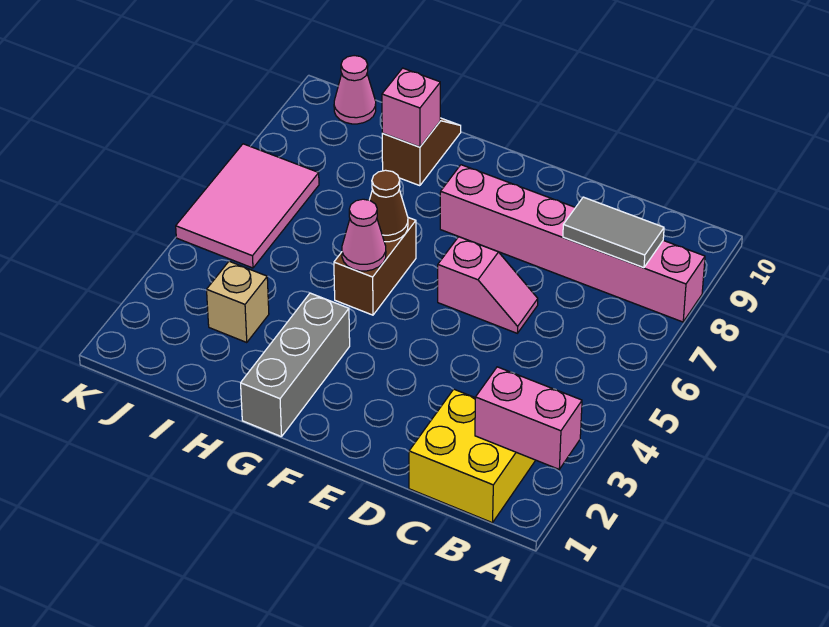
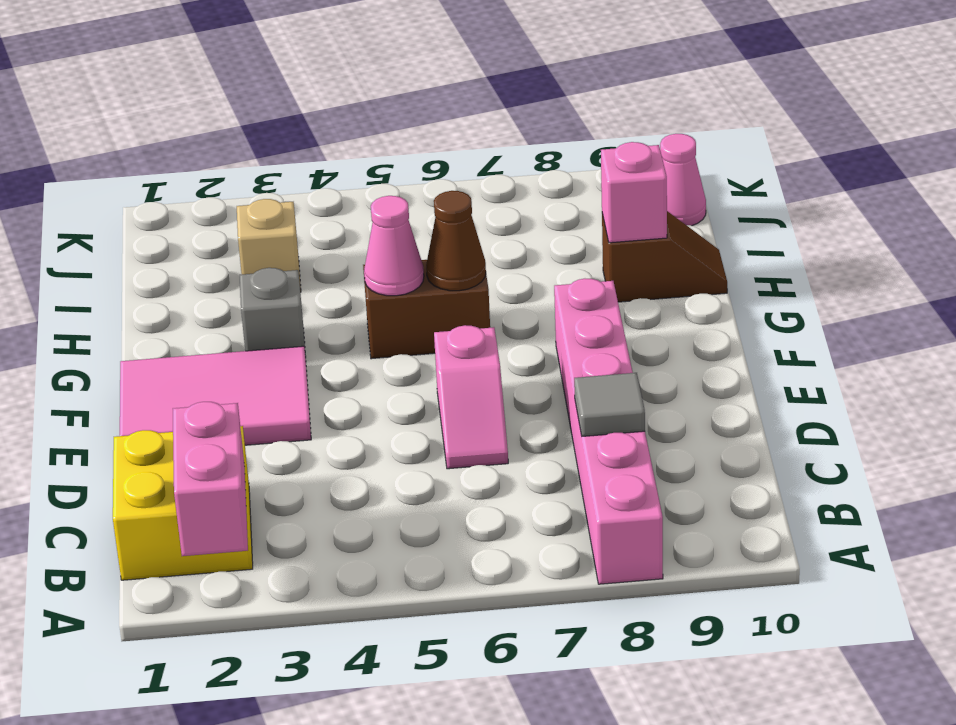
grey 1x2 tile [563,197,664,268] -> grey 1x1 tile [574,373,645,436]
grey 1x3 brick [241,293,350,437] -> grey 1x1 brick [240,268,306,357]
pink 2x3 tile [176,144,319,268] -> pink 2x3 tile moved to [120,346,311,445]

